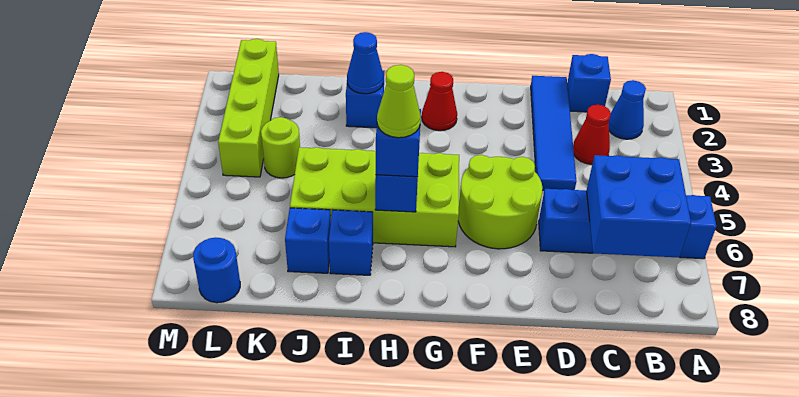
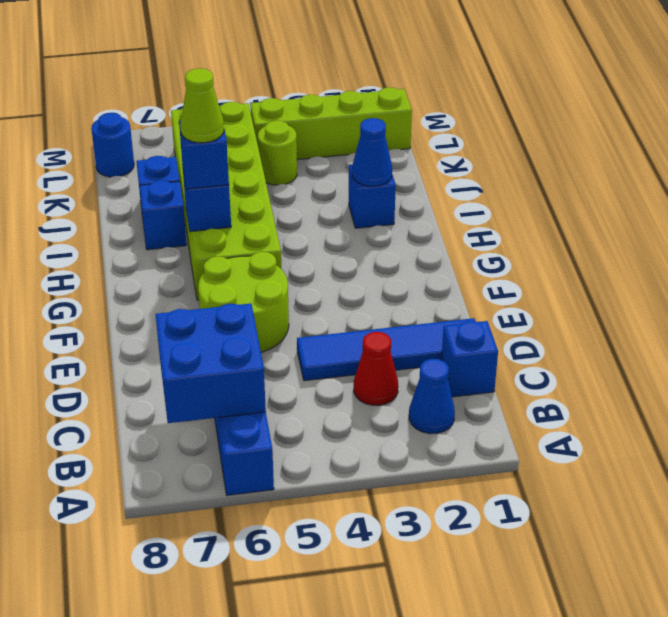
red 1x1 cone [422,72,457,131] -> none
lime 2x4 brick [290,147,459,247] -> lime 2x6 brick [171,102,281,300]

